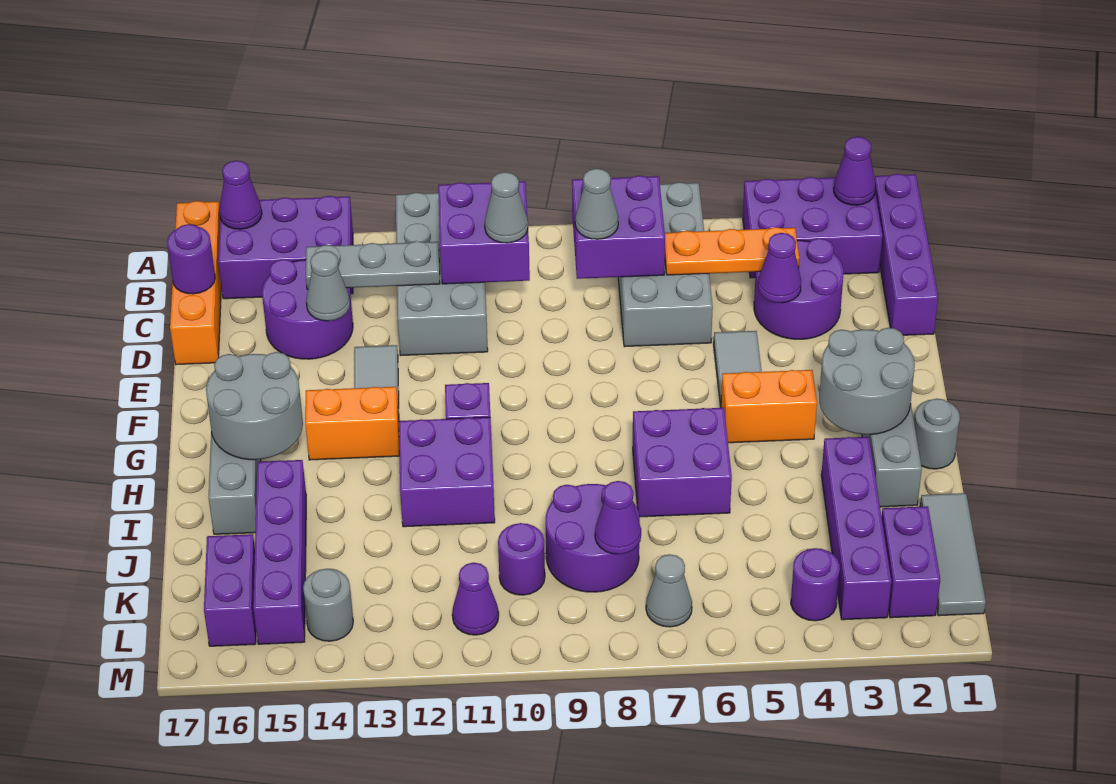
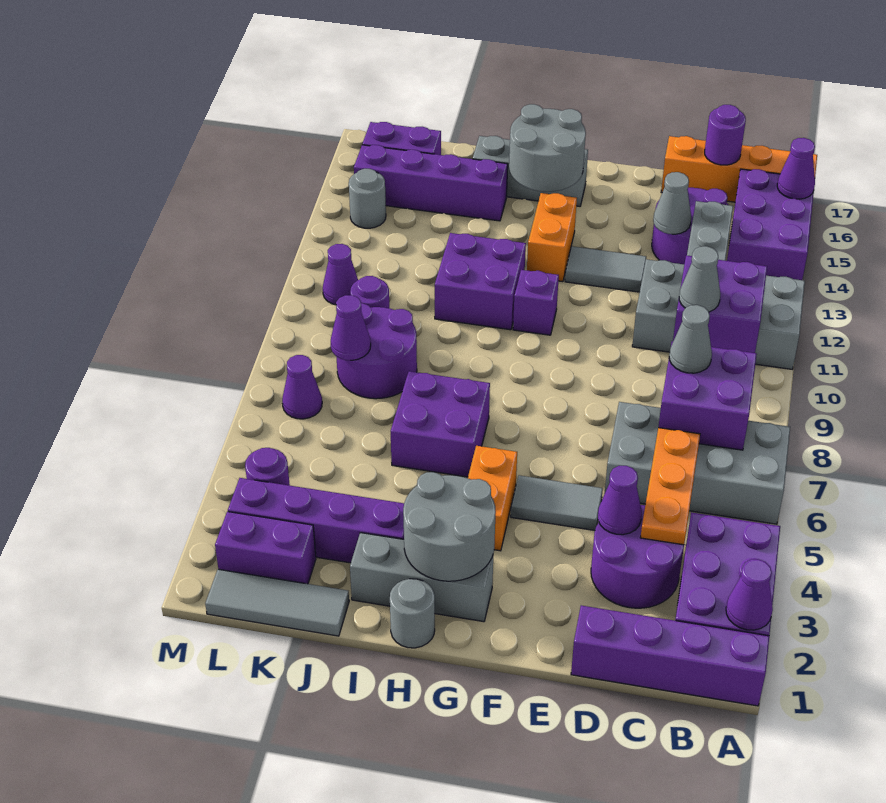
grey 1x1 cone [646,554,692,627] -> purple 1x1 cone [282,355,322,419]

